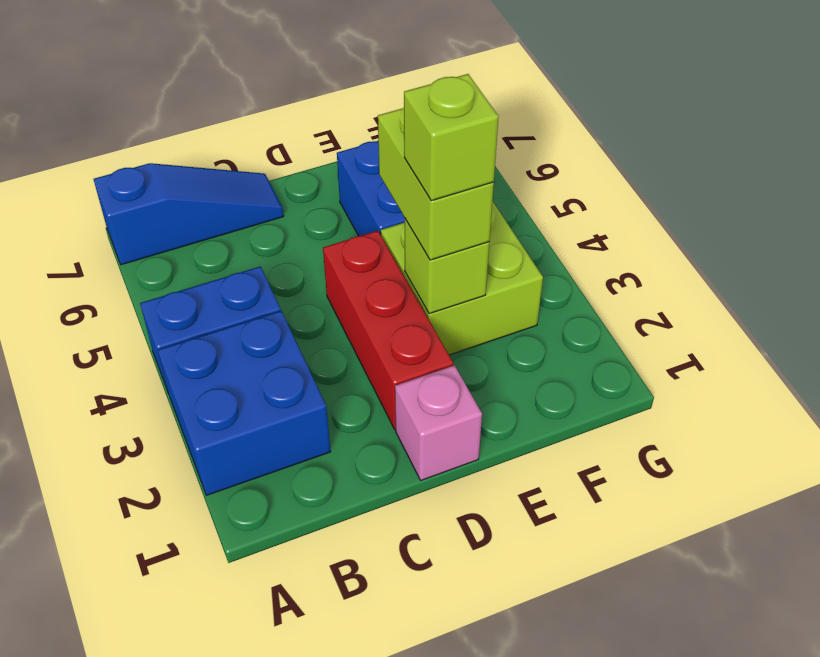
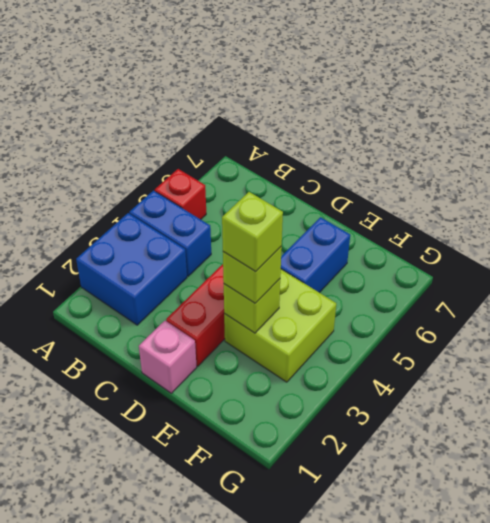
none -> red 1x1 brick [155,169,206,219]
blue 1x3 slope [94,163,284,265] -> none
lime 1x2 brick [378,108,494,260] -> lime 1x1 brick [223,247,282,303]

